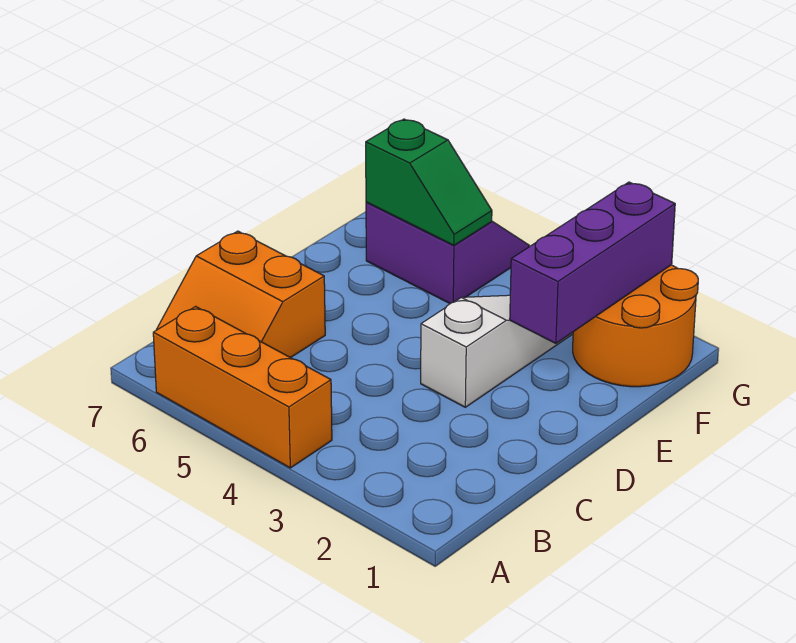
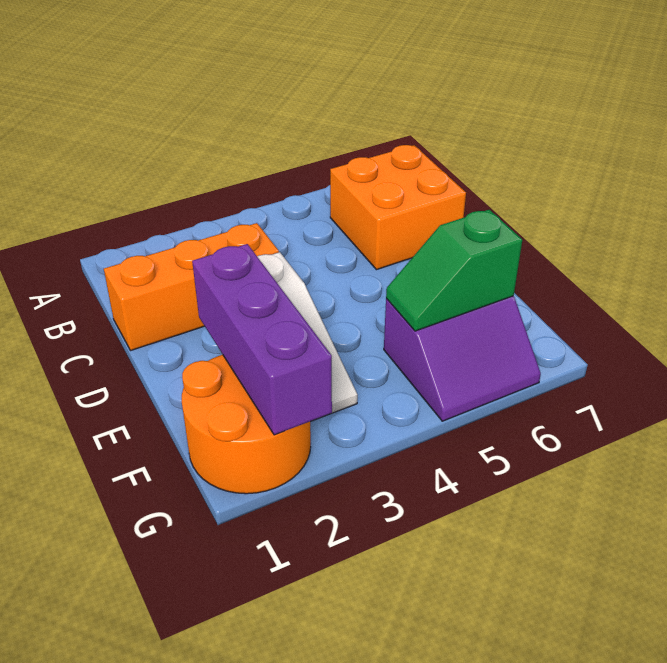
orange 1x3 brick [153,306,332,468] -> orange 1x3 brick moved to [104,223,279,351]
orange 2x2 slope [156,231,325,358] -> orange 2x2 brick [330,145,466,270]

